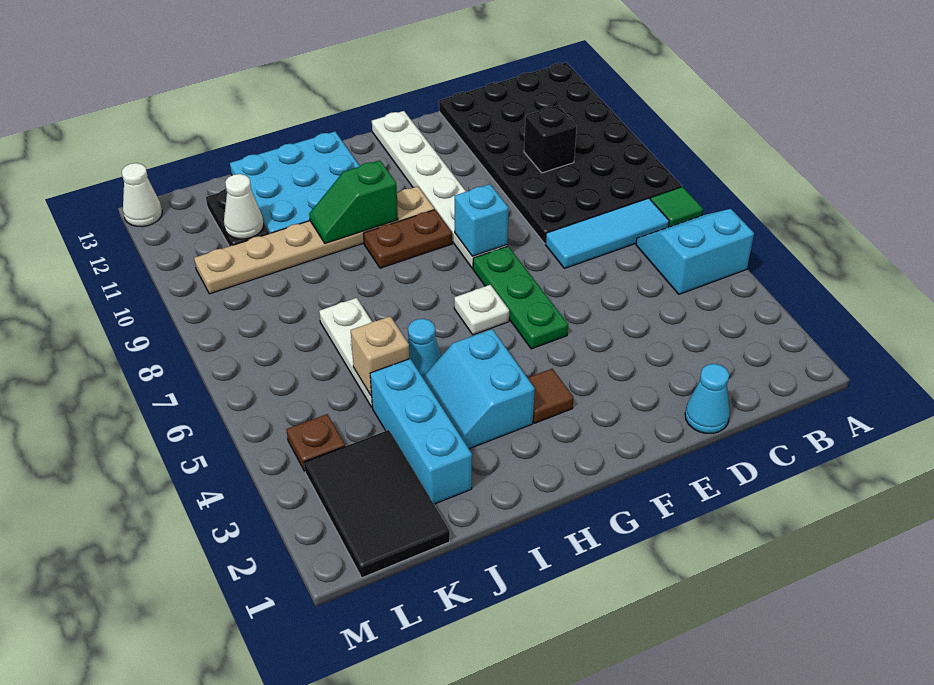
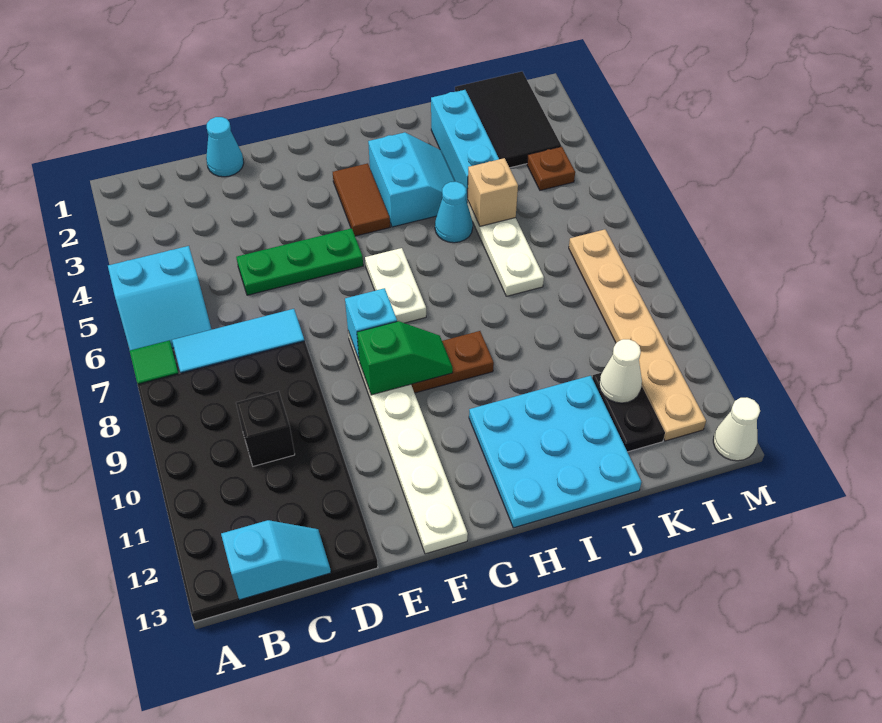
none -> cyan 1x2 slope [221,520,331,600]
green 1x3 plate [473,246,568,349] -> green 1x3 plate turned to [236,228,363,295]
brown 1x1 tile [528,369,573,423] -> brown 1x2 tile [333,163,390,236]
white 1x1 plate [454,285,509,335] -> white 1x2 plate [365,248,426,323]
tan 1x6 plate [194,186,434,294] -> tan 1x6 plate turned to [569,229,706,441]
green 1x2 slope [309,160,398,244] -> green 1x2 slope moved to [357,321,453,395]

